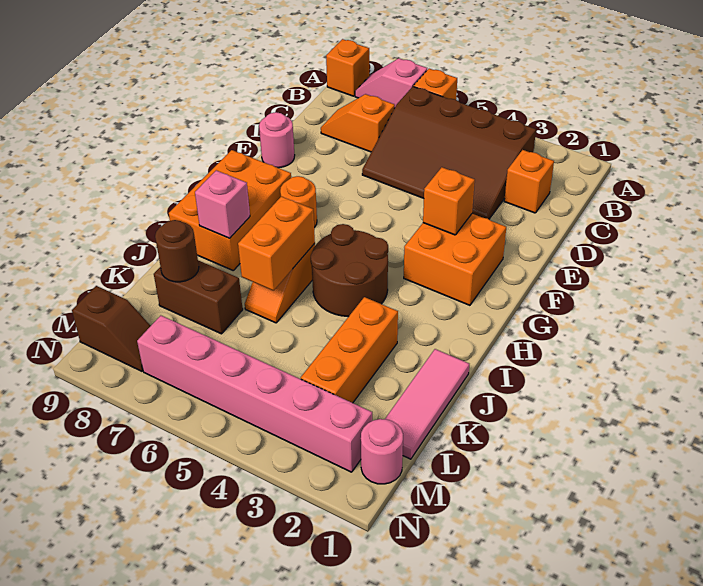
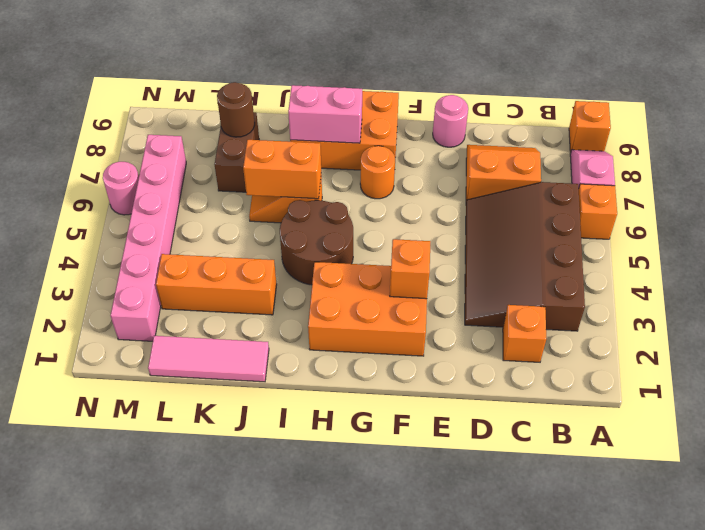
orange 1x2 slope [321,94,395,152] -> orange 2x2 slope [466,145,541,200]
orange 2x2 brick [404,214,506,305] -> orange 2x3 brick [308,262,427,356]
pink 1x1 brick [195,170,250,238] -> pink 1x2 brick [288,85,362,143]
pink 1x1 round brick [361,419,403,484] -> pink 1x1 round brick moved to [103,162,139,215]
brown 1x2 slope [72,286,150,371] -> none

